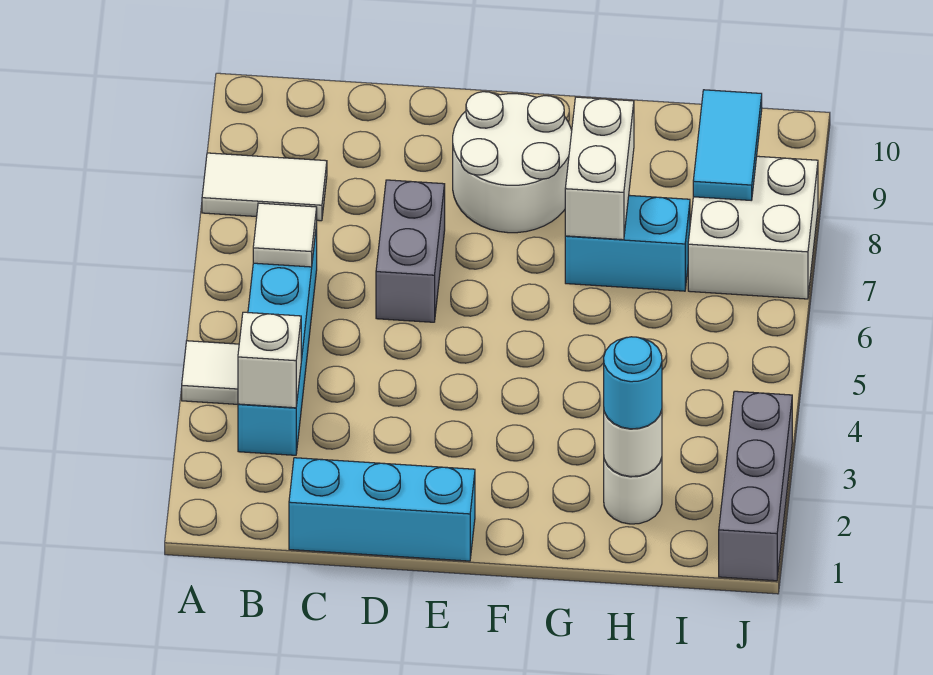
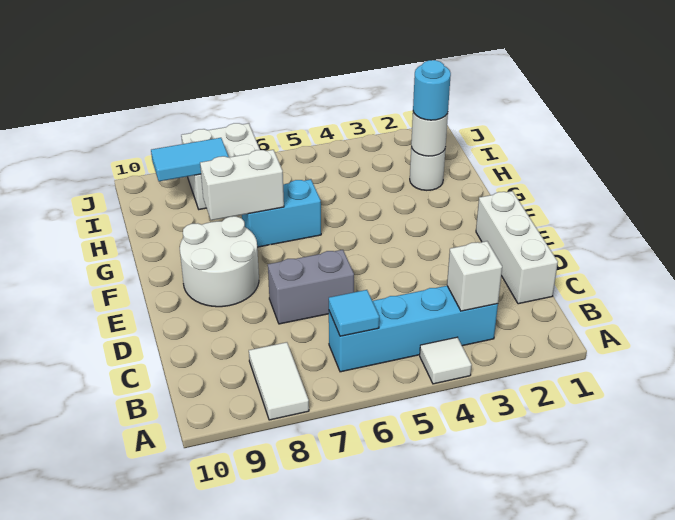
white 1x1 tile [253,203,317,267] -> cyan 1x1 tile [329,290,379,336]
cyan 1x3 brick [289,458,475,561] -> white 1x3 brick [476,191,558,304]
cyan 1x2 brick [565,195,690,291] -> cyan 1x2 brick turned to [242,179,321,247]
grey 1x3 brick [719,391,792,581] -> none

